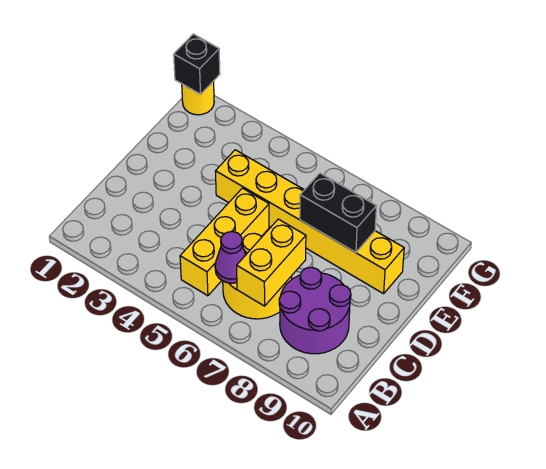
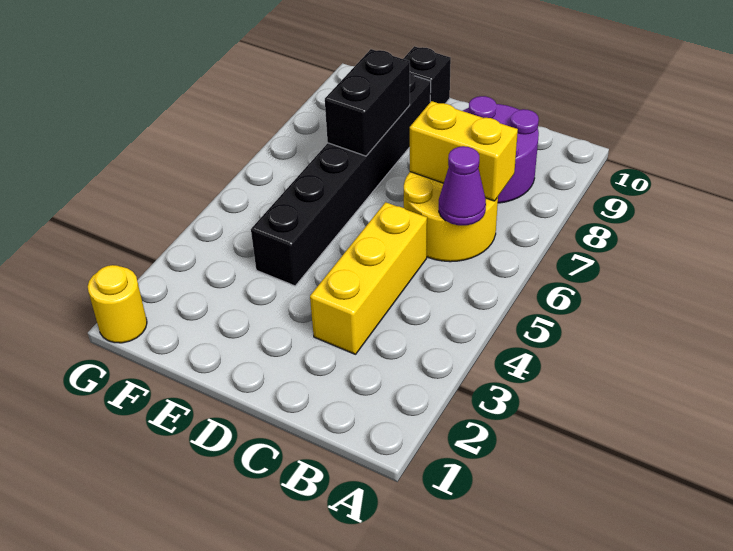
yellow 1x3 brick [180,188,269,296] -> yellow 1x3 brick turned to [310,202,427,354]
yellow 1x6 brick [216,150,404,294] -> black 1x6 brick [251,73,431,286]
black 1x1 brick [174,34,220,94] -> black 1x1 brick moved to [403,46,451,104]

